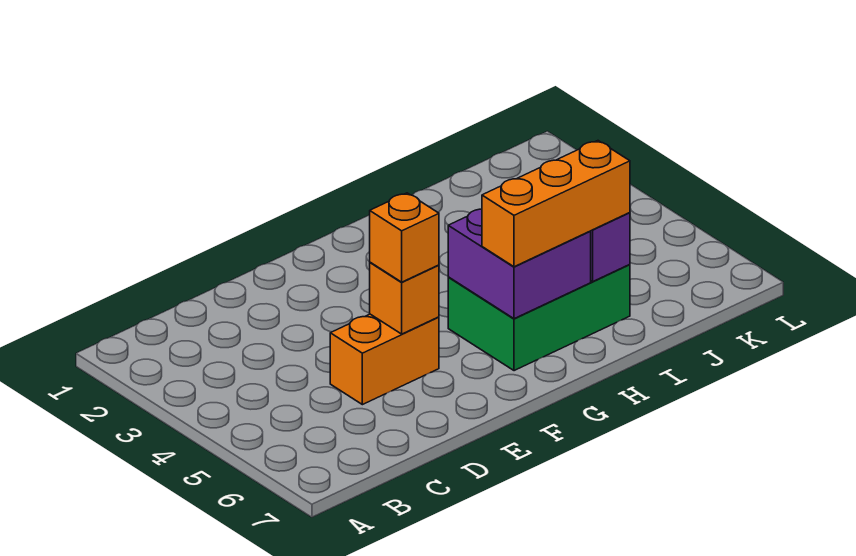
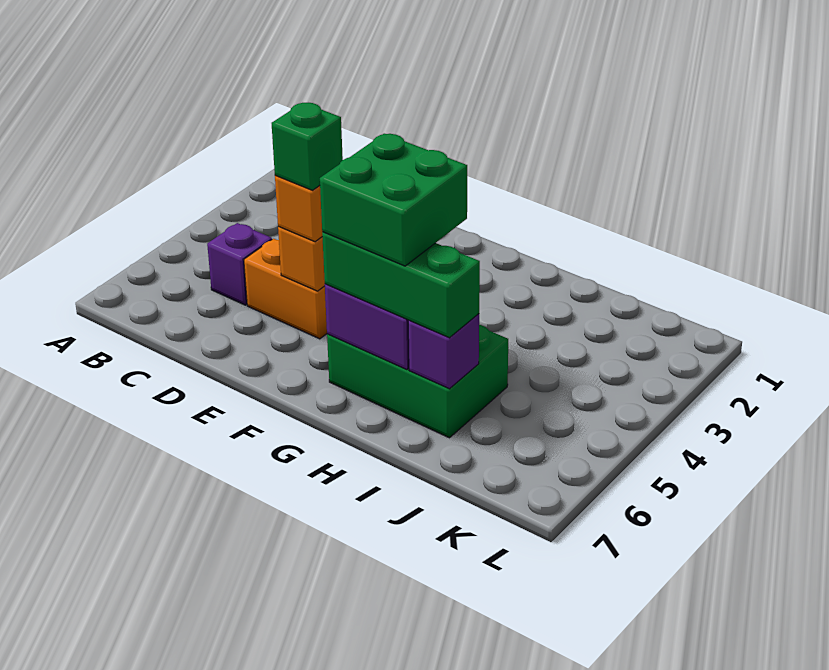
none -> purple 1x1 brick [207,223,272,305]
none -> green 1x1 brick [272,103,343,190]
none -> green 2x2 brick [320,134,467,266]
orange 1x3 brick [482,141,630,267] -> green 1x3 brick [322,232,480,338]

